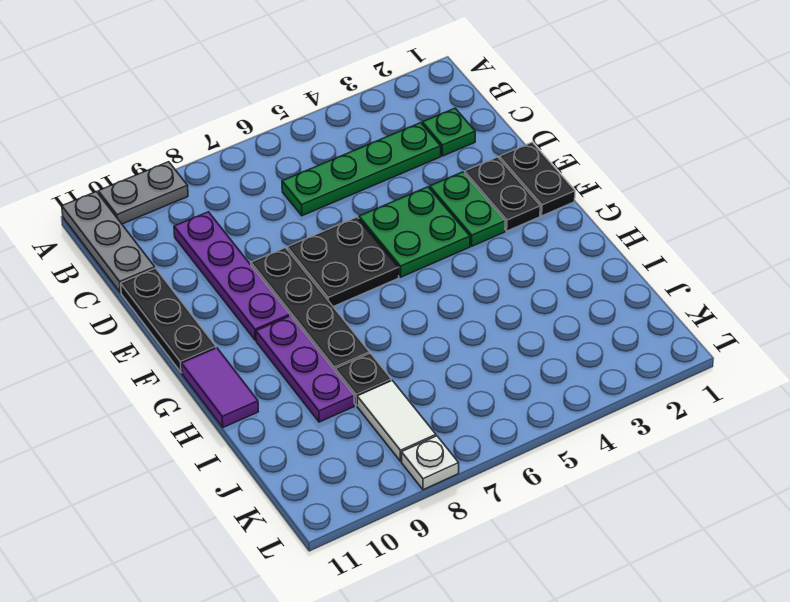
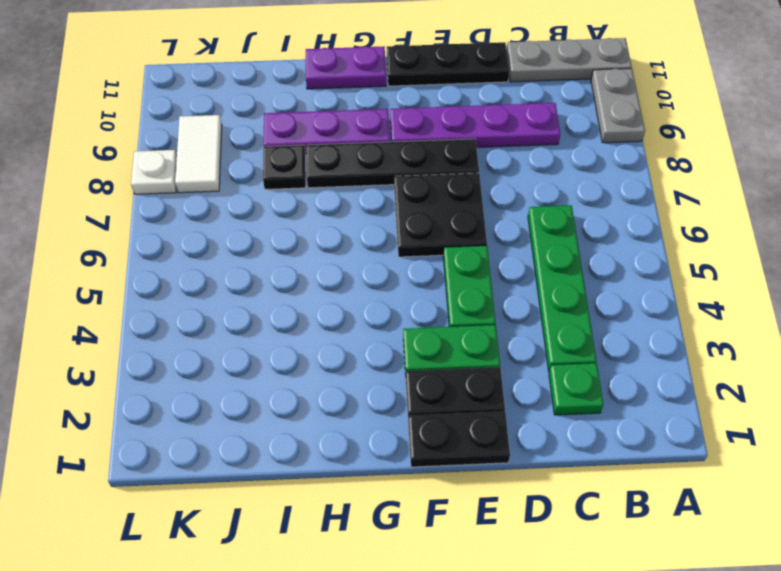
green 2x2 plate [359,187,470,277] -> green 1x2 plate [443,246,496,327]
purple 1x2 tile [181,348,258,427] -> purple 1x2 plate [306,46,386,89]
white 1x2 tile [357,381,436,461] -> white 1x2 tile turned to [175,115,222,193]

